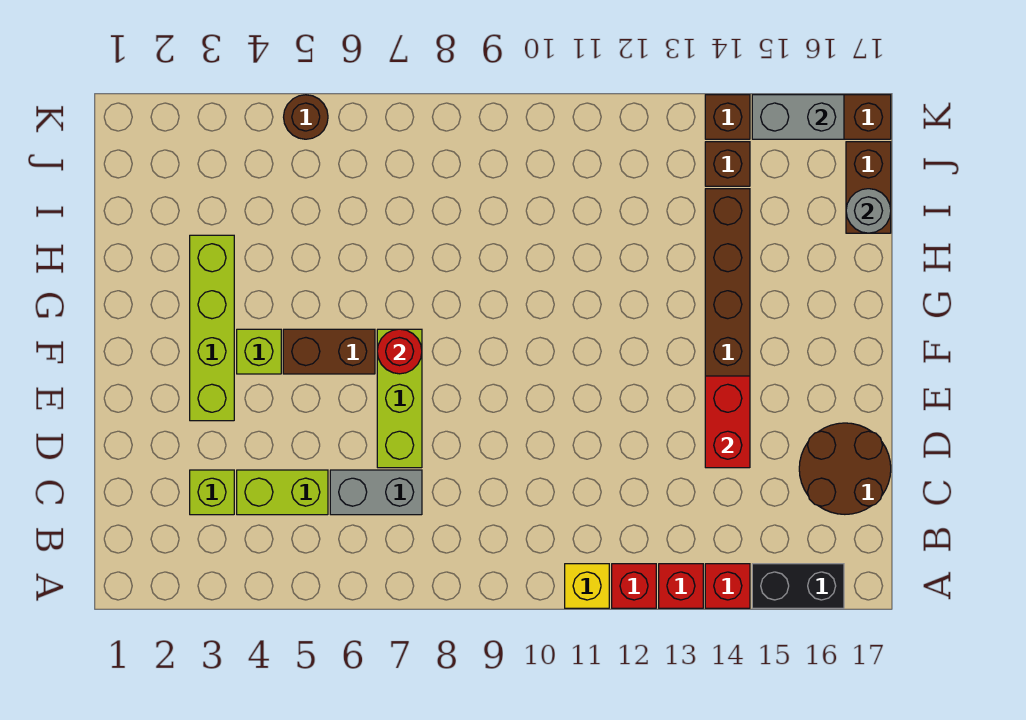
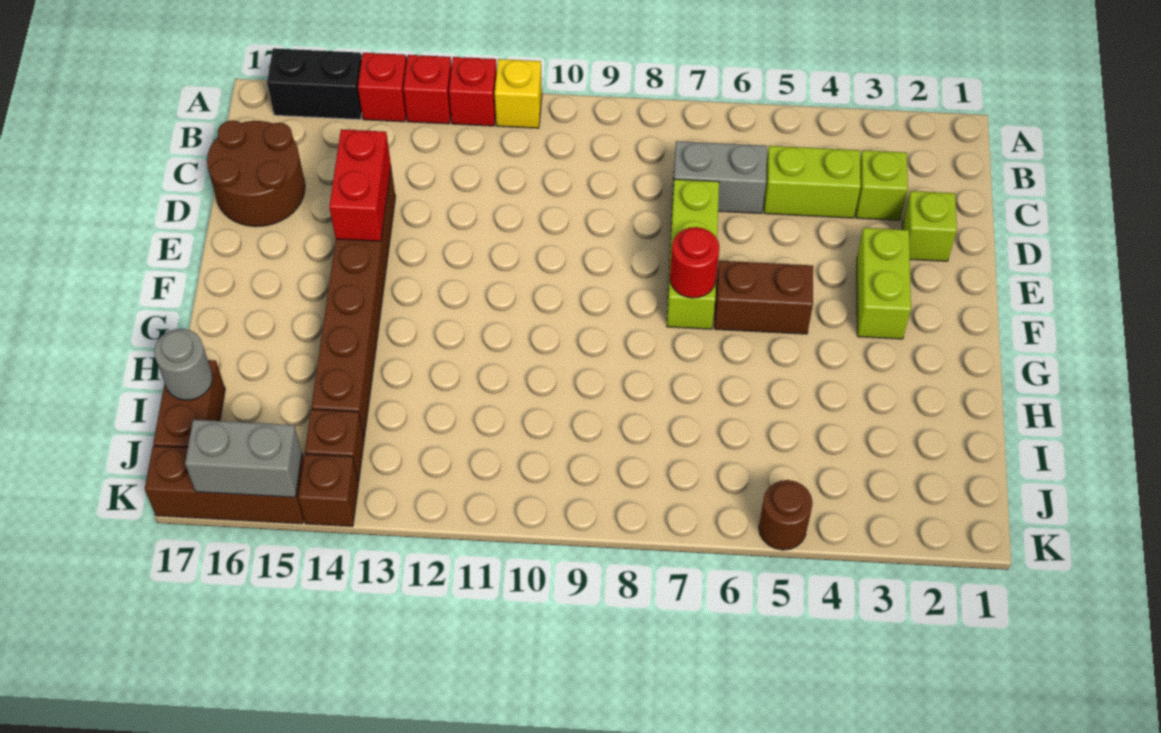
lime 1x4 brick [190,235,234,421] -> lime 1x2 brick [857,228,911,339]
lime 1x1 brick [237,329,281,374] -> lime 1x1 brick moved to [902,191,957,261]

